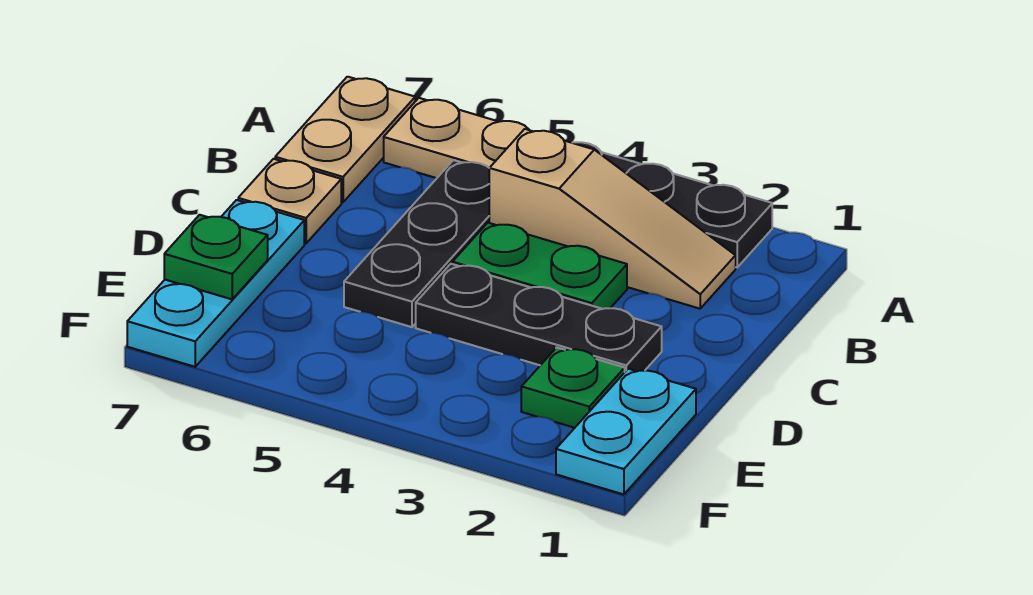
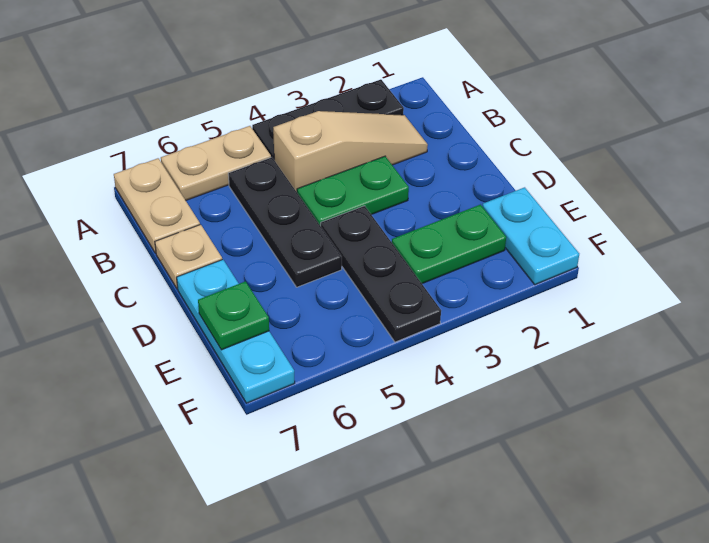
black 1x3 plate [416,264,662,371] -> black 1x3 plate turned to [321,206,441,342]
green 1x1 plate [521,348,625,428] -> green 1x2 plate [392,205,506,284]

